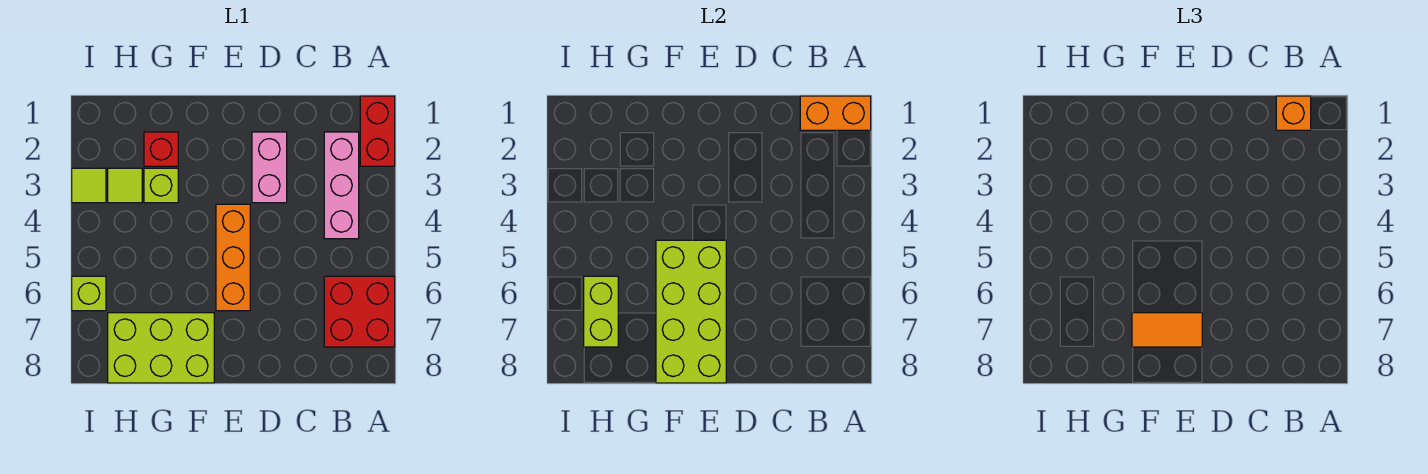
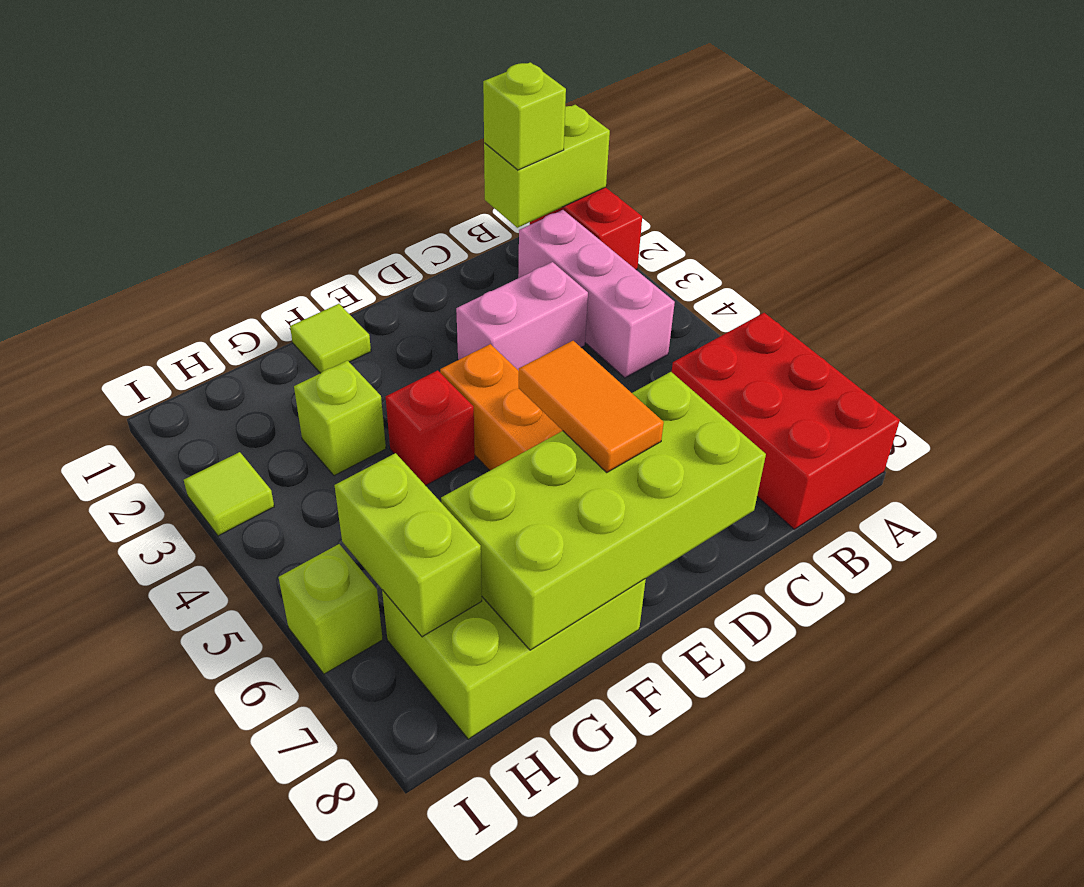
orange 1x2 brick [800,96,871,130] -> lime 1x2 brick [484,105,610,228]
red 2x2 brick [324,276,395,347] -> red 2x3 brick [672,313,900,529]
orange 1x1 brick [1276,96,1311,130] -> lime 1x1 brick [483,62,566,170]
pink 1x2 brick [252,132,287,203] -> pink 1x2 brick turned to [456,262,588,371]
lime 2x4 brick [656,240,726,383] -> lime 2x4 brick turned to [441,372,766,650]
orange 1x2 tile [1132,313,1202,347] -> orange 1x2 tile turned to [519,341,664,472]
red 1x1 brick [144,132,178,166] -> red 1x1 brick moved to [386,370,475,486]
lime 1x1 tile [108,168,142,203] -> lime 1x1 tile moved to [290,304,371,373]

